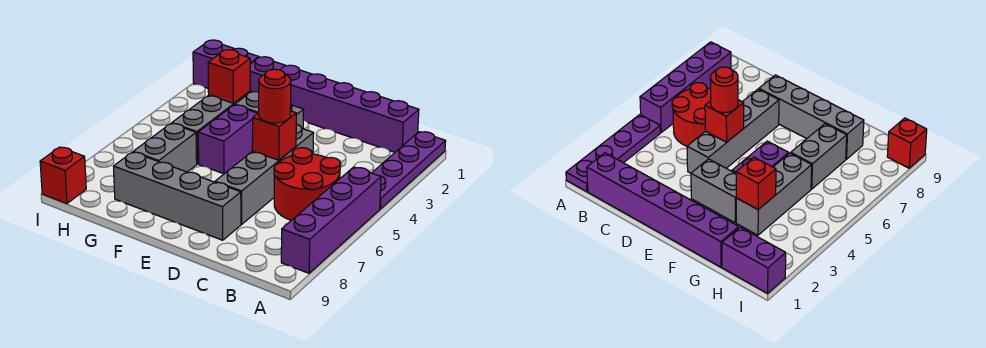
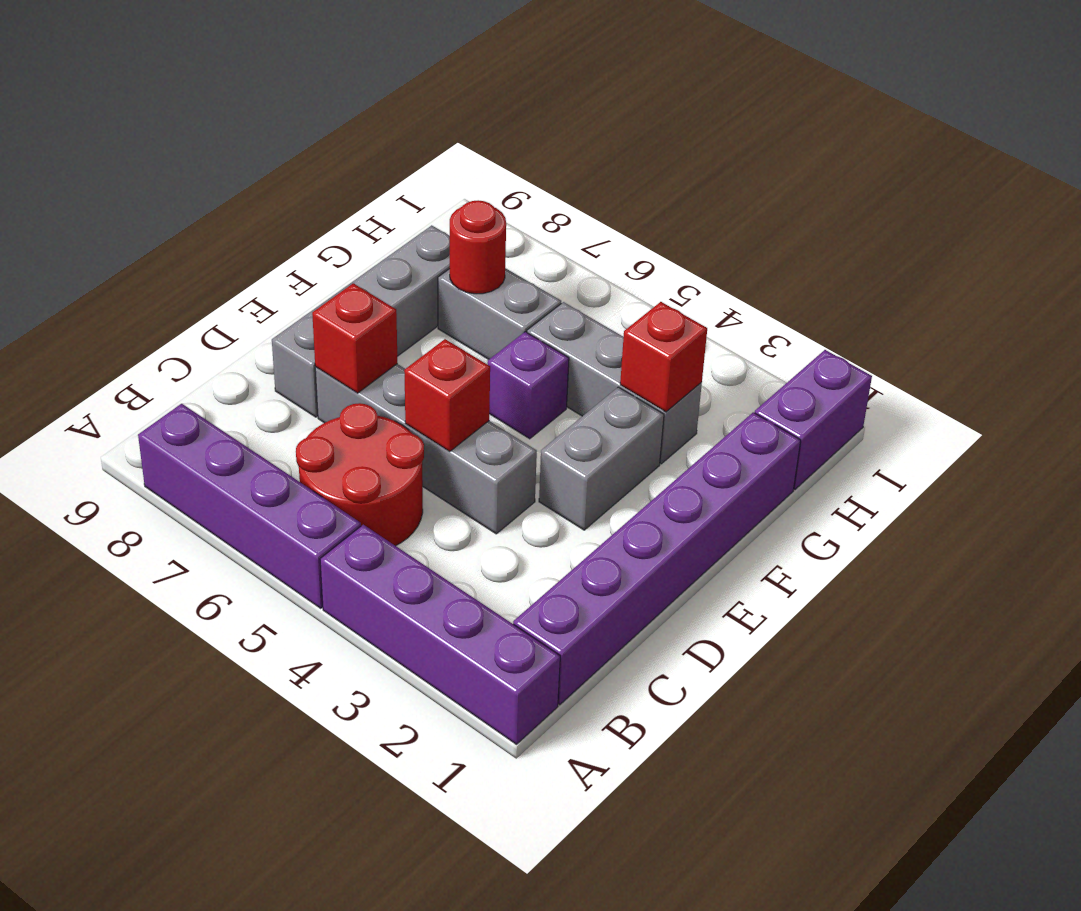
purple 1x4 plate [372,132,446,209] -> purple 1x4 brick [320,525,560,744]
red 1x1 round brick [259,69,291,123] -> red 1x1 round brick moved to [450,200,506,294]
purple 1x2 brick [198,105,258,174] -> purple 1x1 brick [488,332,569,439]
red 1x1 brick [40,147,86,203] -> red 1x1 brick moved to [312,283,397,393]

